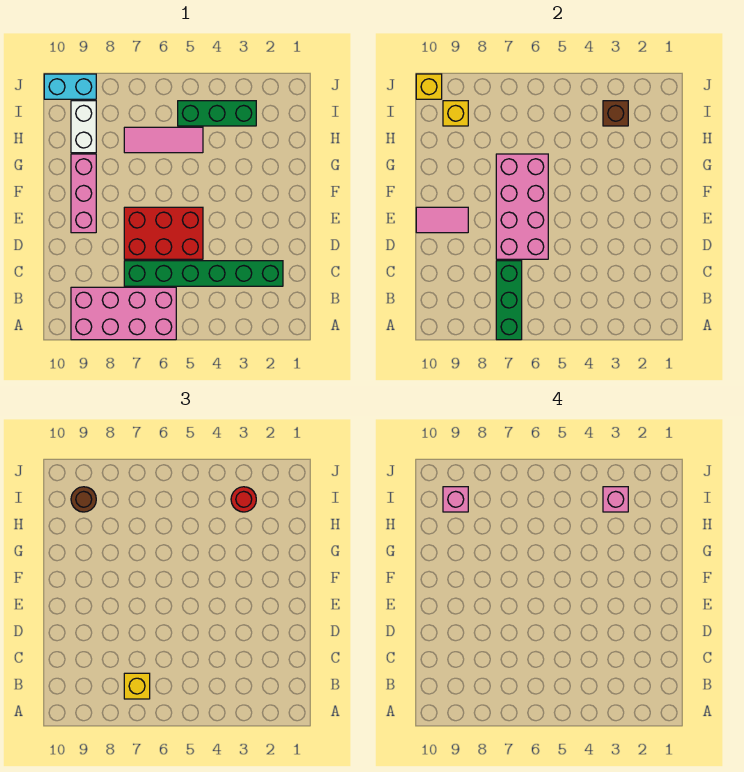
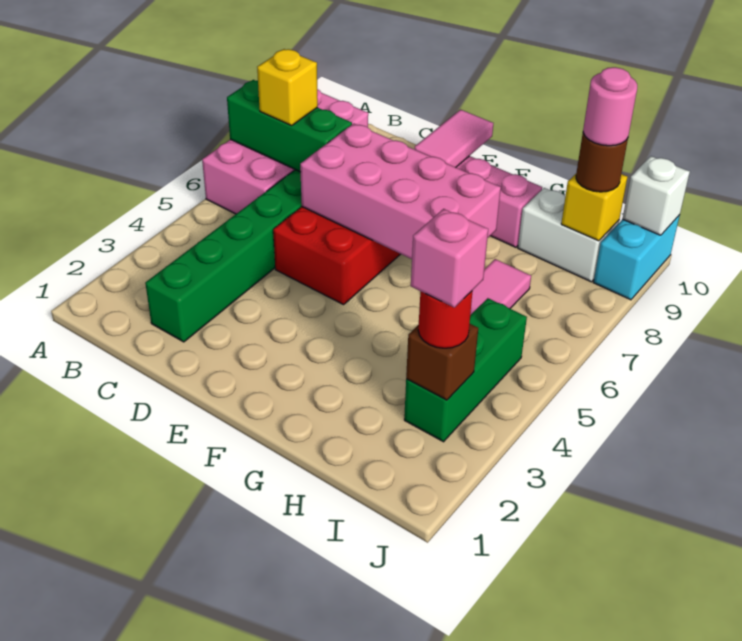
pink 1x1 brick [443,487,468,512] -> pink 1x1 round brick [583,67,637,146]
yellow 1x1 brick [416,74,442,99] -> white 1x1 brick [623,156,690,235]

